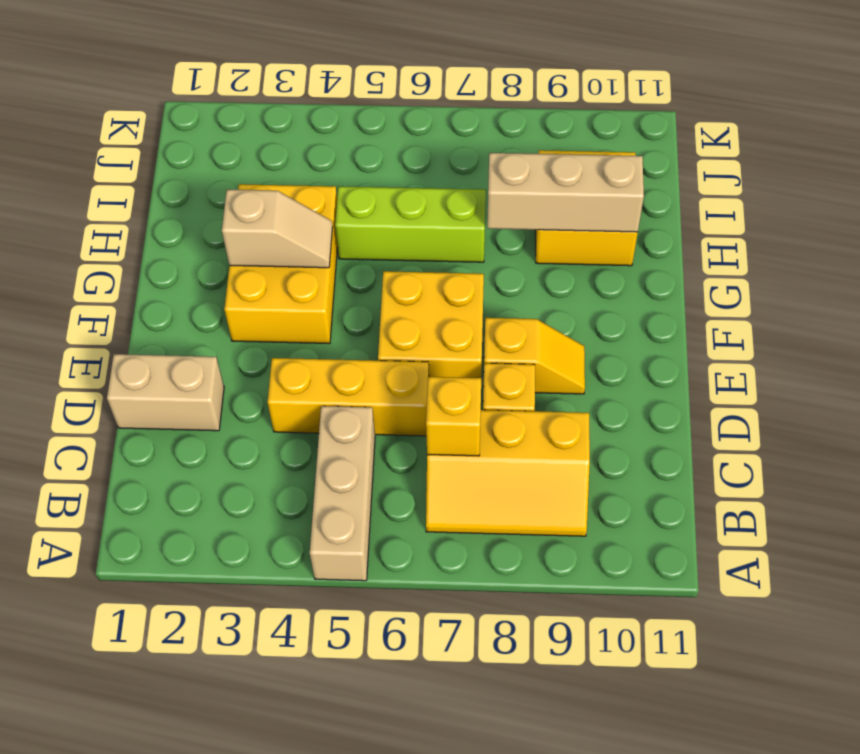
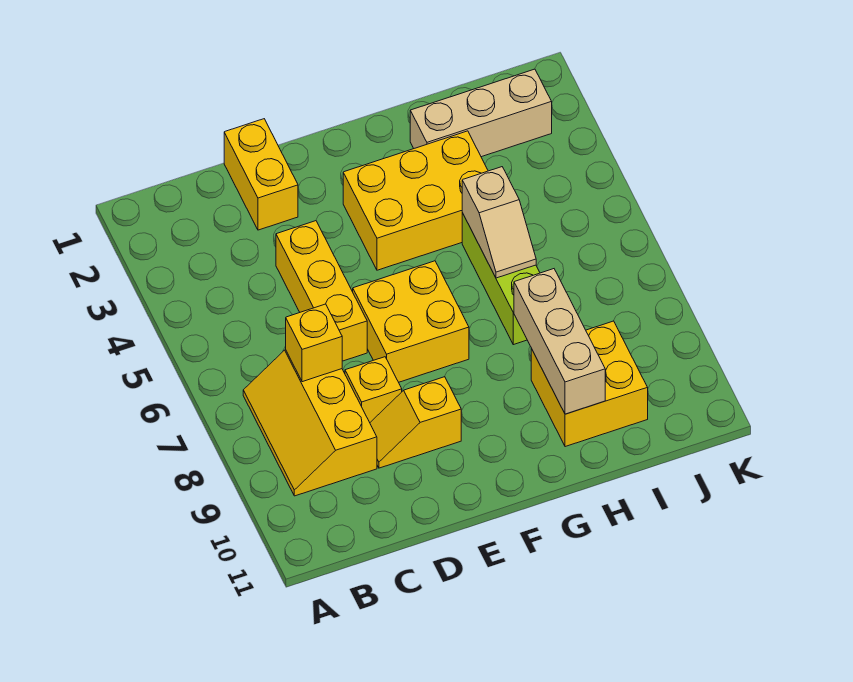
tan 1x3 brick [310,406,375,581] -> tan 1x3 brick moved to [410,69,552,157]
tan 1x2 brick [107,354,224,431] -> yellow 1x2 brick [224,119,298,230]
yellow 1x2 slope [484,318,585,394] -> yellow 1x2 slope turned to [370,377,461,468]
tan 1x2 slope [222,190,333,268] -> tan 1x2 slope moved to [462,167,536,278]

